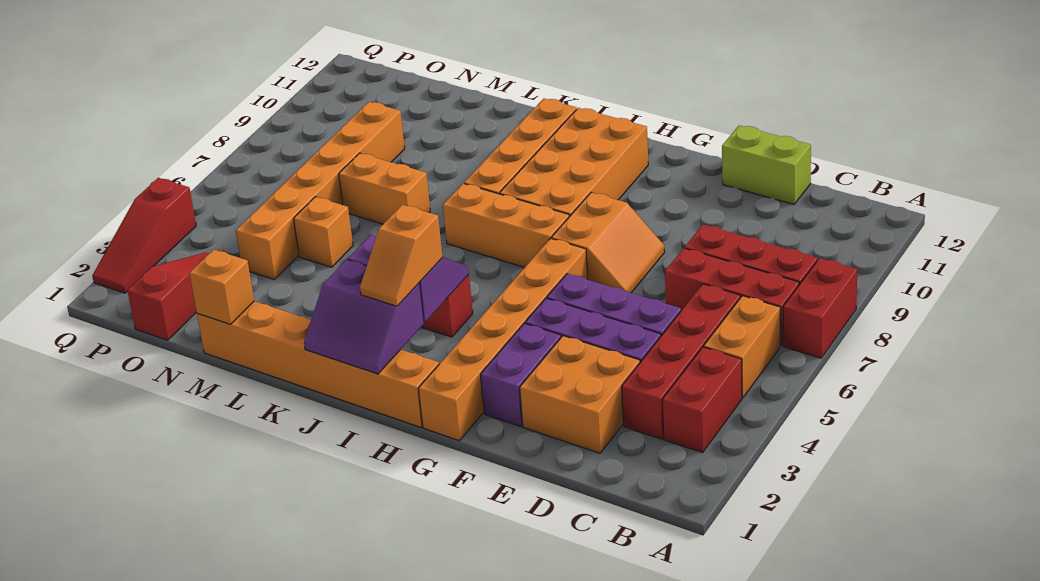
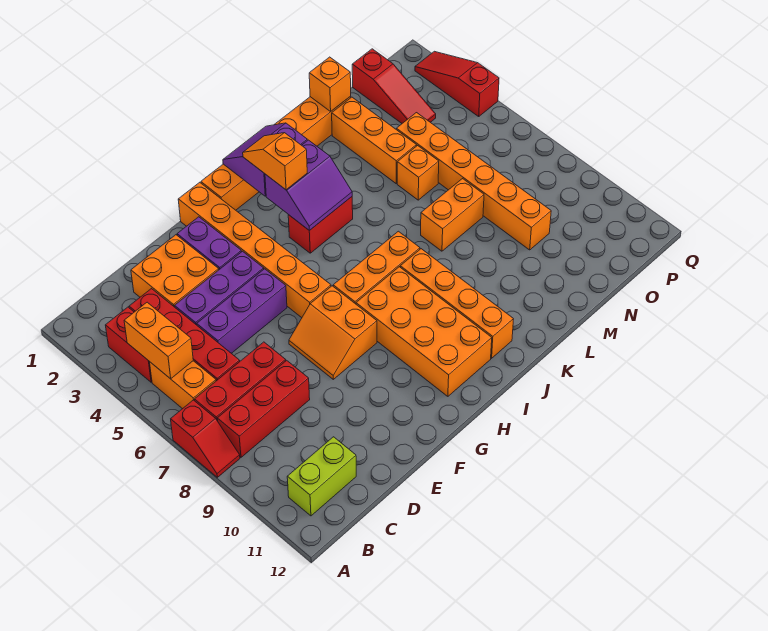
red 1x2 brick [783,258,857,358] -> red 1x2 slope [171,400,240,477]
none -> orange 1x2 brick [124,302,193,379]
lime 1x2 brick [722,125,811,204] -> lime 1x2 brick moved to [287,437,356,516]
none -> orange 1x3 brick [332,97,416,183]

